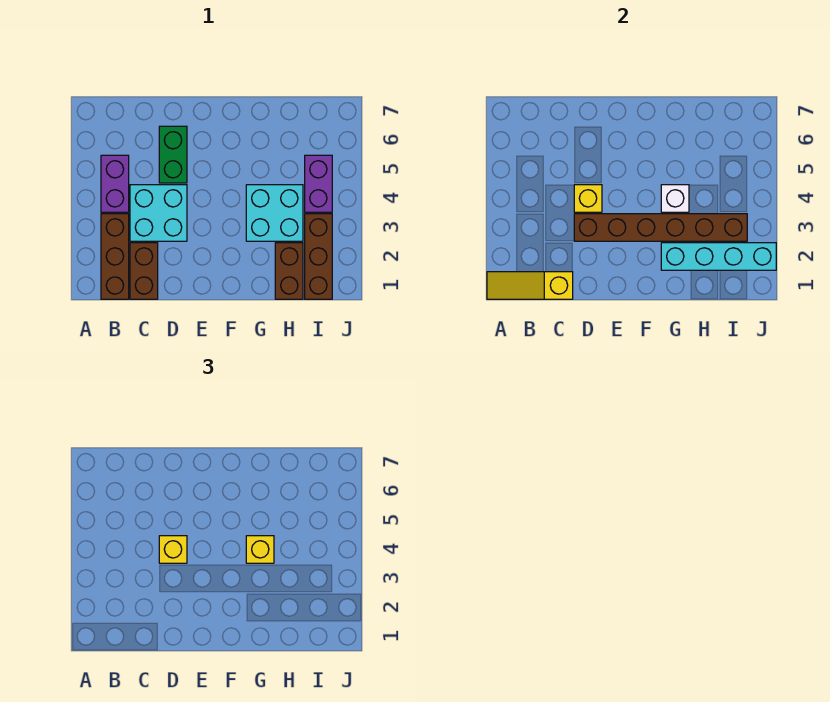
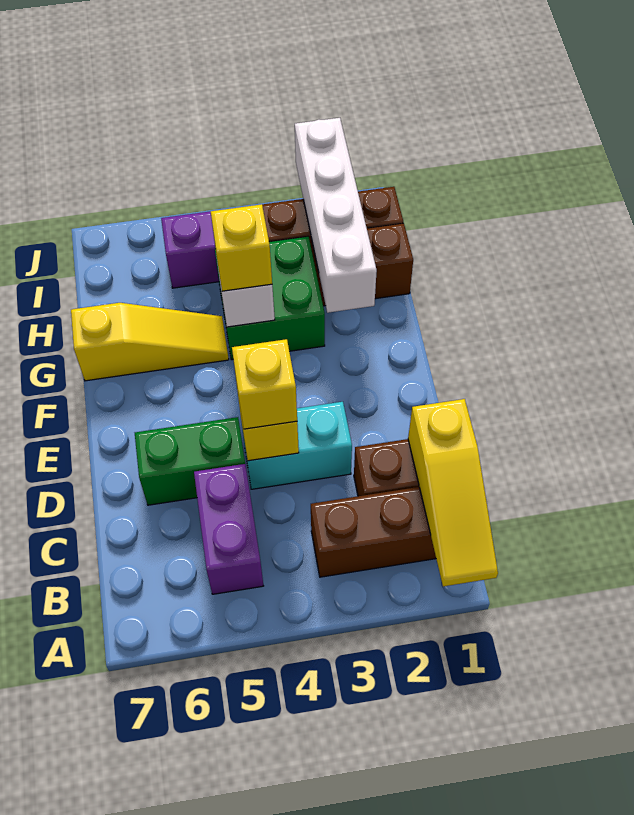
purple 1x2 brick [101,155,129,212] -> purple 1x2 brick turned to [194,464,263,594]
cyan 2x2 brick [130,185,187,241] -> cyan 1x2 brick [242,402,352,489]
brown 1x6 brick [574,214,747,241] -> none
cyan 1x4 brick [661,243,776,270] -> white 1x4 brick [295,118,377,313]
cyan 2x2 brick [246,185,303,241] -> green 2x2 brick [215,236,325,360]
none -> yellow 1x3 slope [71,303,229,381]

